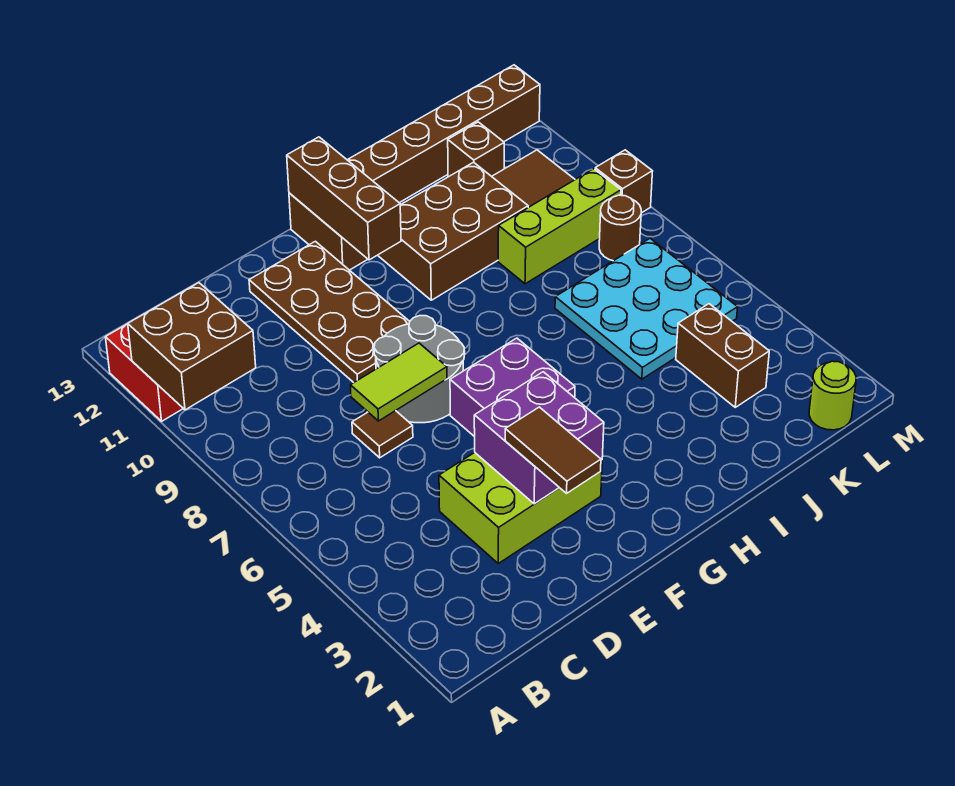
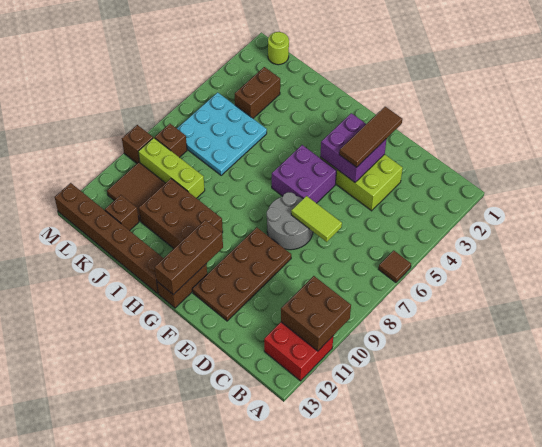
brown 1x1 tile [352,411,413,458] -> brown 1x1 tile moved to [379,250,411,283]
brown 1x2 tile [505,407,601,493] -> brown 1x3 tile [339,107,402,167]
brown 1x1 round brick [599,195,641,261] -> brown 1x1 brick [155,124,187,158]

